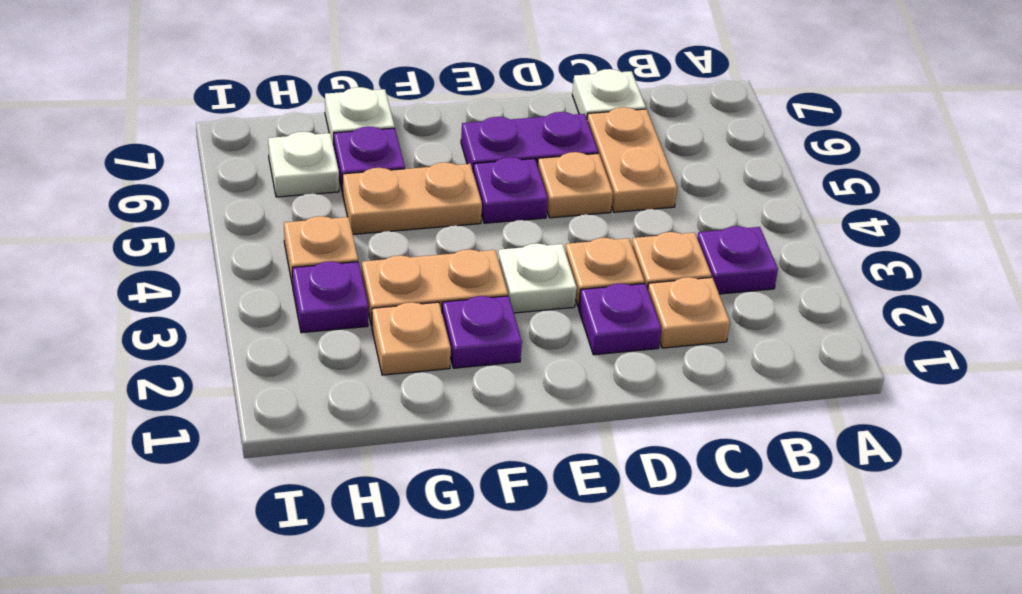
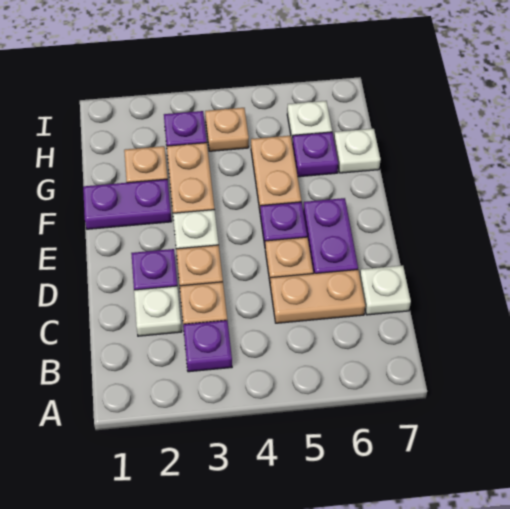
tan 1x1 plate [648,277,730,348] -> white 1x1 plate [134,286,182,336]
purple 1x1 plate [442,296,522,368] -> purple 1x2 plate [83,179,172,229]

